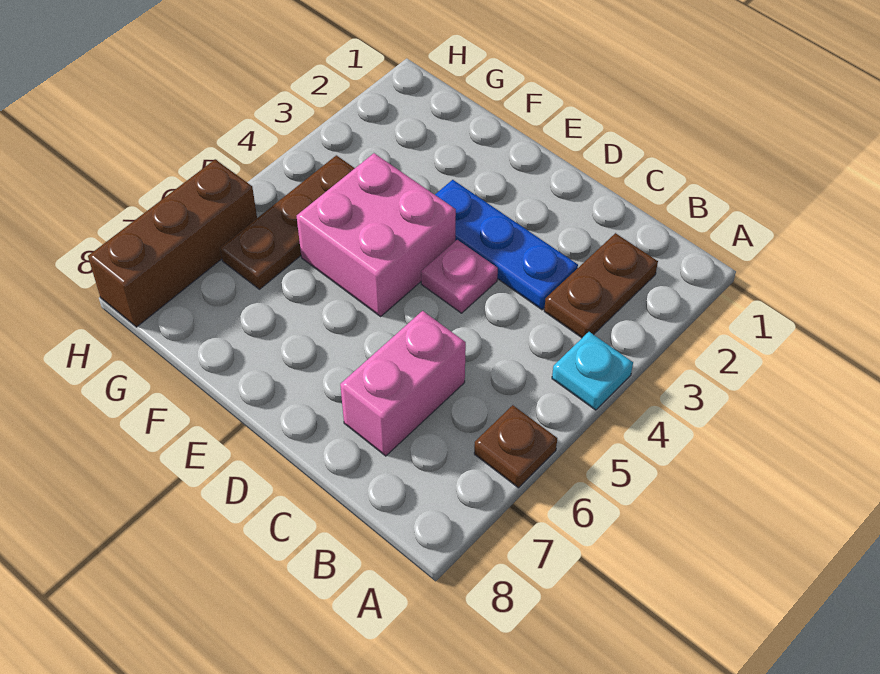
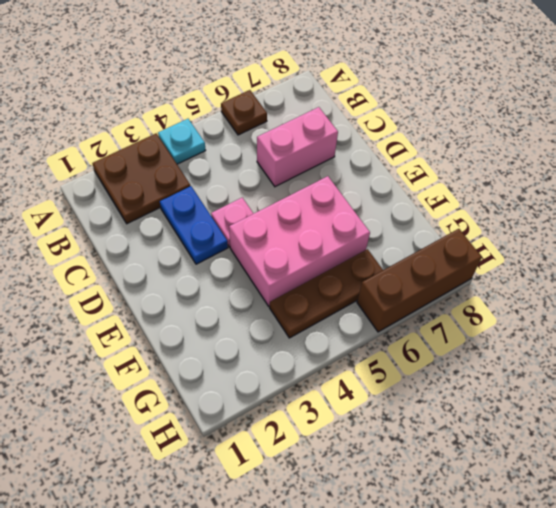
brown 1x2 plate [544,233,658,338] -> brown 2x2 plate [92,134,190,224]
blue 1x3 plate [435,180,578,310] -> blue 1x2 plate [160,186,228,264]
pink 2x2 brick [297,153,456,316] -> pink 2x3 brick [229,176,370,306]

